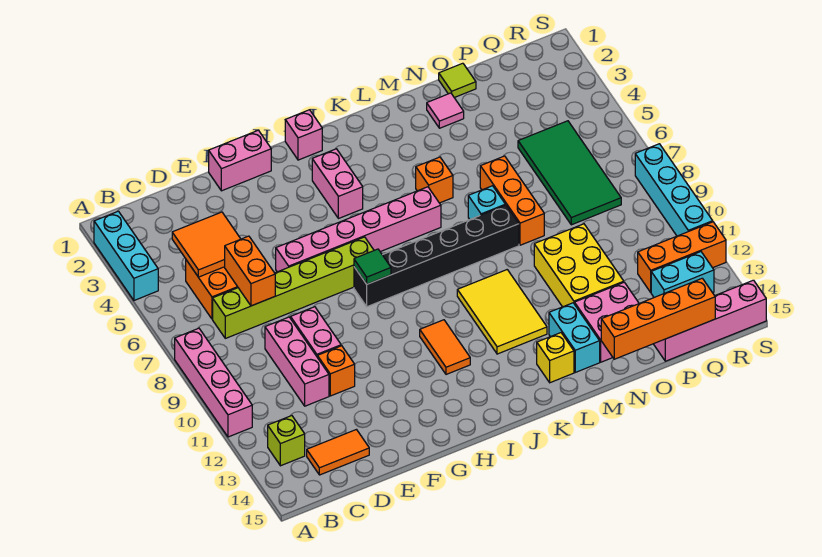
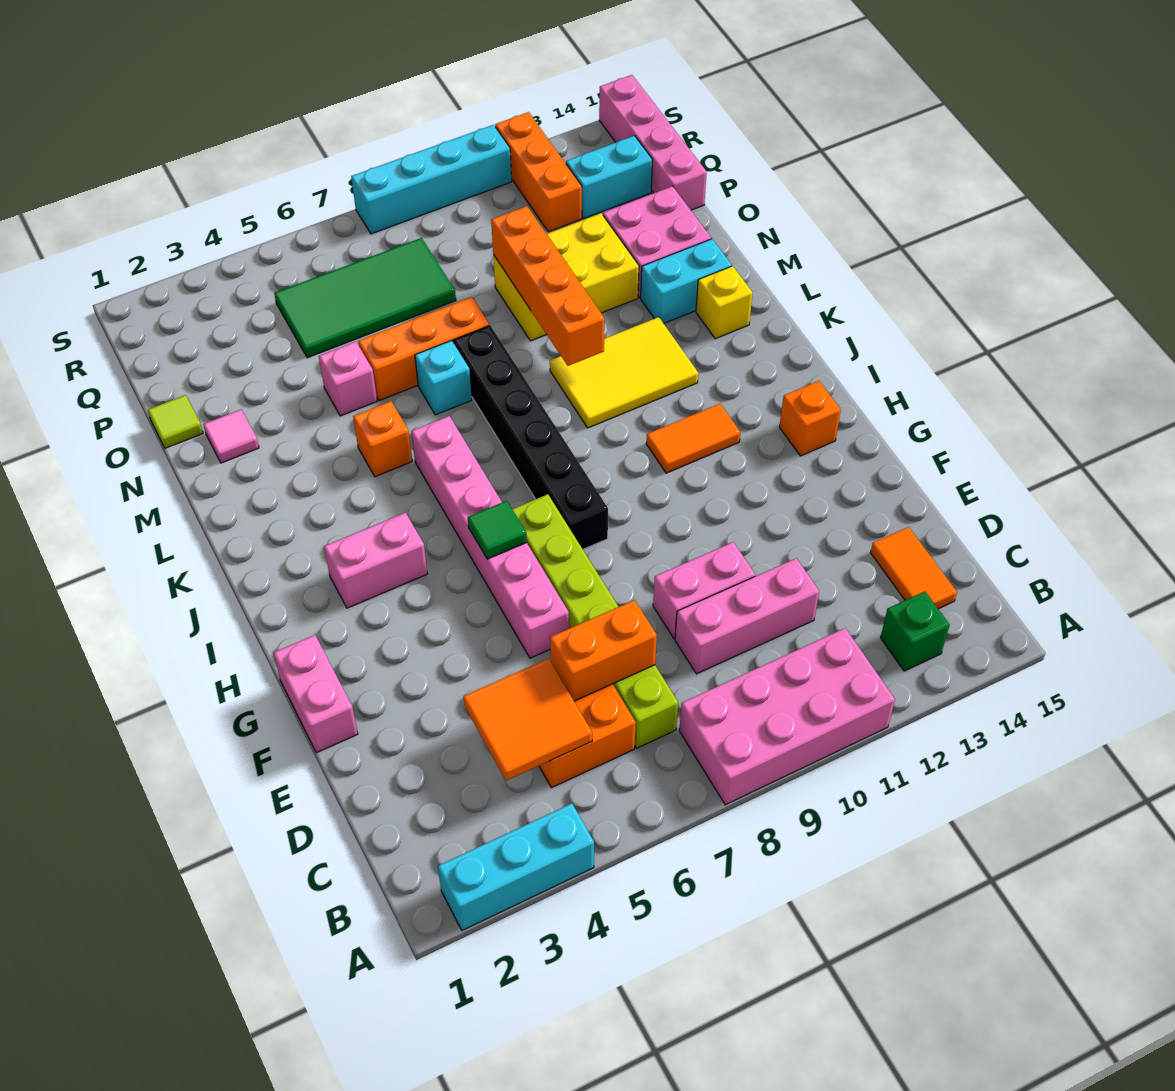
pink 1x4 brick [175,328,252,437] -> pink 2x4 brick [679,628,895,805]
lime 1x1 brick [268,416,305,466] -> green 1x1 brick [881,591,950,671]
orange 1x1 brick [317,346,355,396] -> orange 1x1 brick moved to [779,381,841,456]
green 1x1 tile [354,249,391,284] -> green 1x1 tile moved to [468,501,527,559]
pink 1x1 brick [285,110,322,160] -> pink 1x1 brick moved to [319,342,377,416]
orange 1x4 brick [601,278,715,359] -> orange 1x4 brick moved to [491,206,604,366]
cyan 1x2 brick [651,252,714,297] -> cyan 1x2 brick turned to [566,136,652,218]

